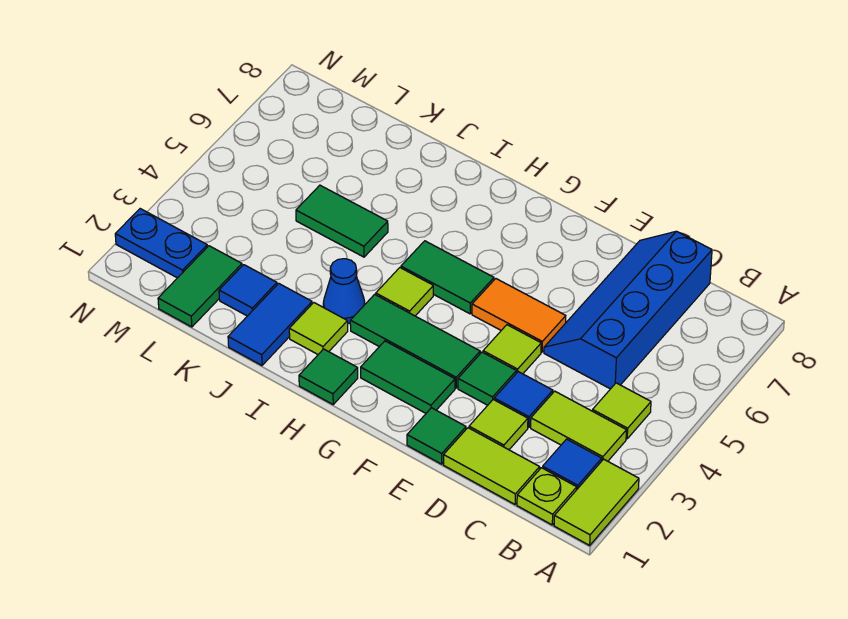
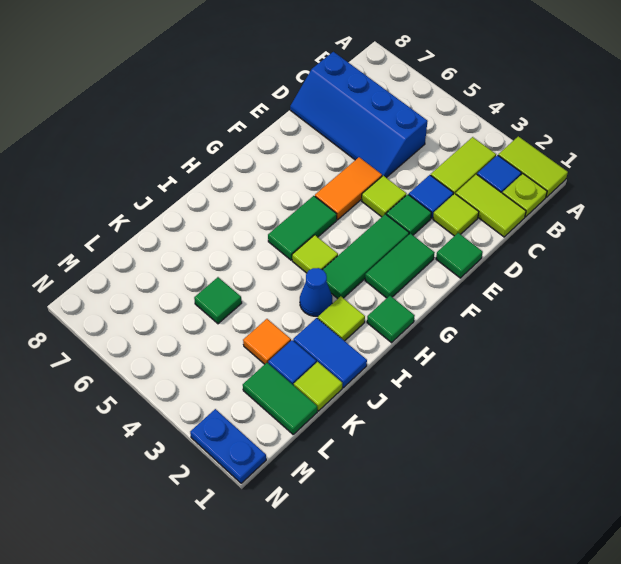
lime 1x1 tile [593,383,651,439] -> lime 1x1 tile moved to [294,362,342,411]
lime 1x2 tile [444,428,540,504] -> lime 1x2 tile turned to [456,174,526,237]
green 1x2 tile [296,185,388,257] -> green 1x1 tile [194,277,242,324]
none -> orange 1x1 tile [243,319,291,364]
blue 1x2 plate [115,209,207,278] -> blue 1x2 plate turned to [190,409,266,483]

